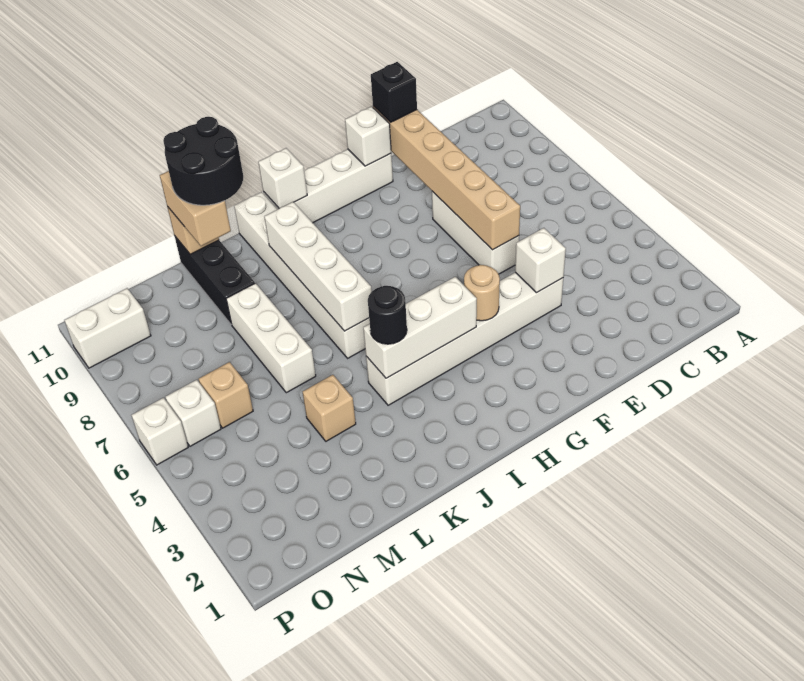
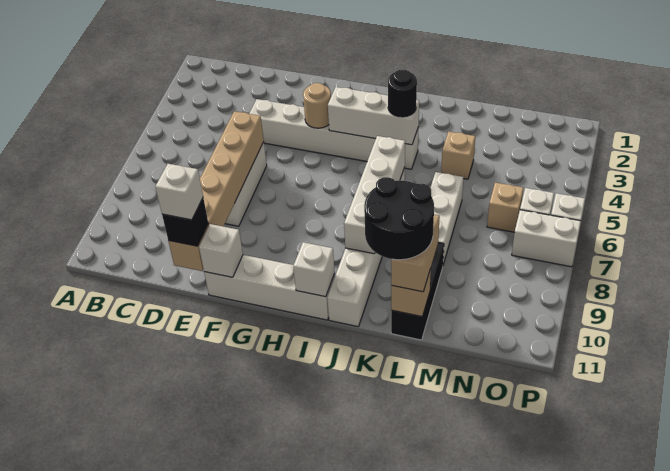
white 1x1 brick [515,228,566,293] -> white 1x1 brick moved to [155,164,203,220]
white 1x2 brick [64,288,151,368] -> white 1x2 brick moved to [512,210,581,267]

